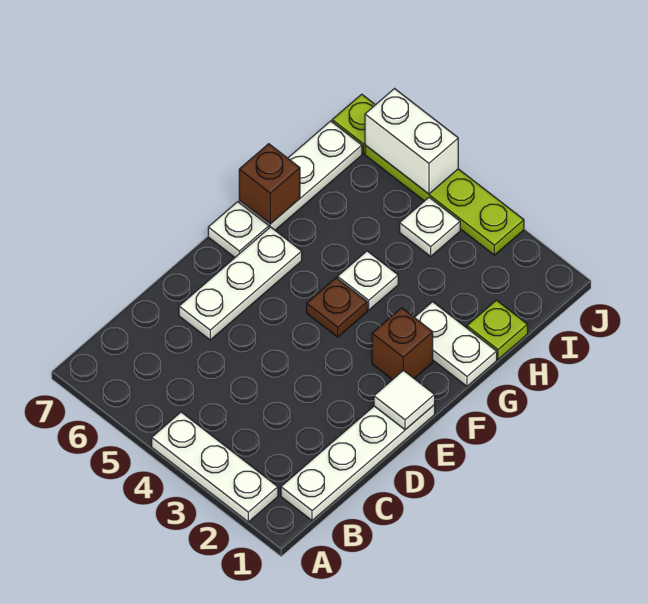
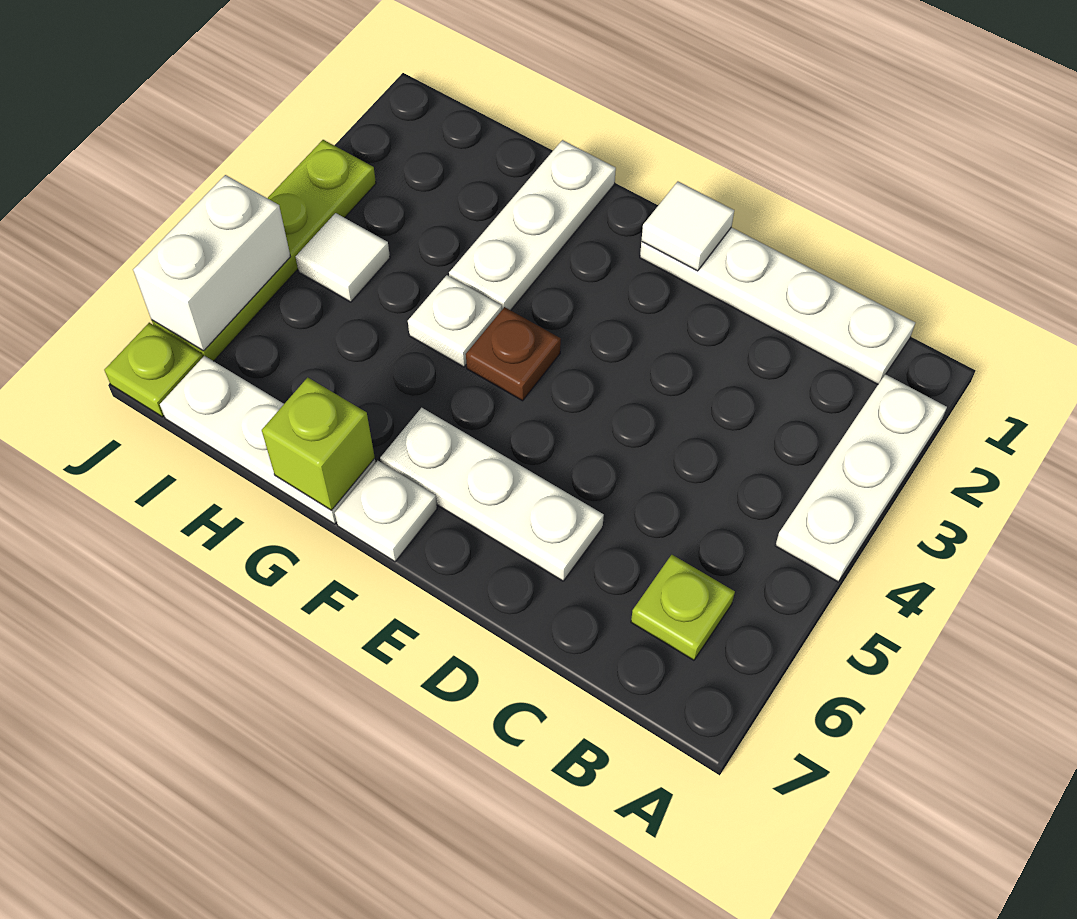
brown 1x1 brick [372,308,433,380] -> none
white 1x2 plate [414,302,497,386] -> white 1x3 plate [449,140,616,310]
brown 1x1 brick [239,144,300,224] -> lime 1x1 brick [262,377,375,510]
lime 1x1 plate [467,300,528,359] -> lime 1x1 plate moved to [631,555,735,660]
white 1x1 plate [400,197,460,256] -> white 1x1 tile [296,213,390,302]

